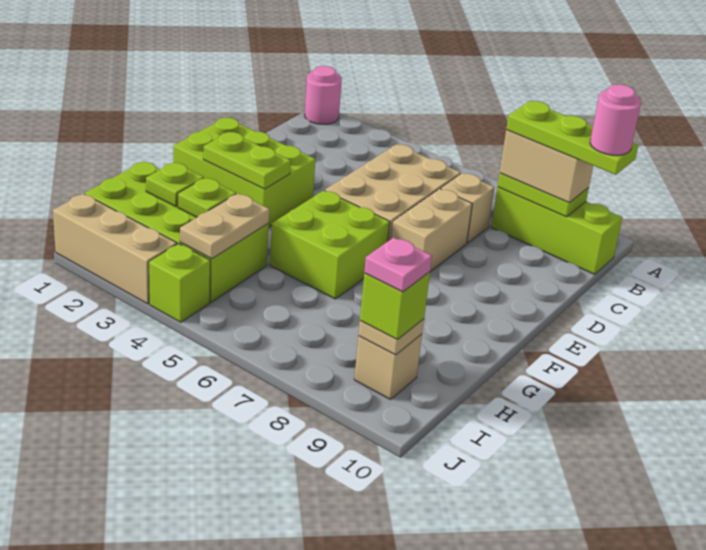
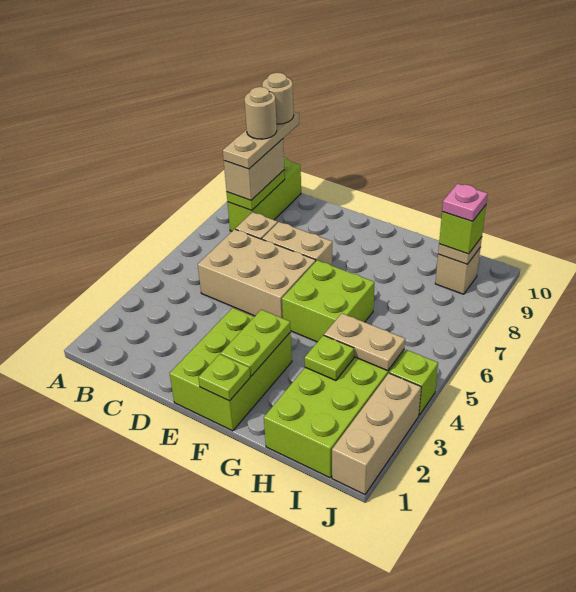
pink 1x1 round brick [305,66,342,124] -> none
lime 1x3 plate [506,101,638,175] -> tan 1x3 plate [223,112,299,169]
none -> tan 1x1 round brick [244,87,277,139]
pink 1x1 round brick [590,84,641,155] -> tan 1x1 round brick [262,73,293,124]
lime 1x1 plate [146,162,204,207] -> lime 1x1 plate moved to [198,354,250,401]

